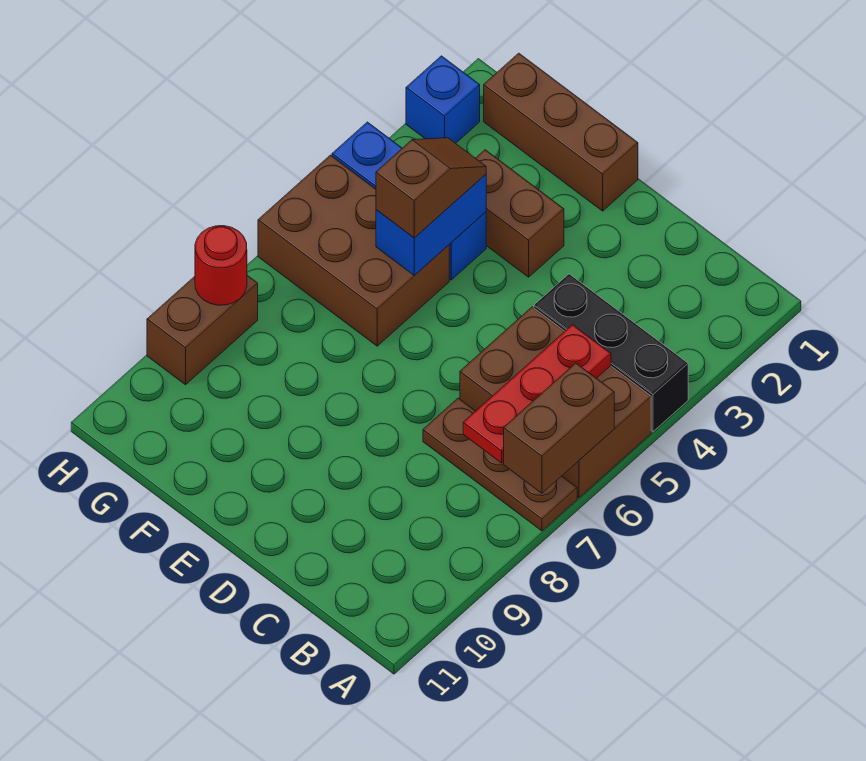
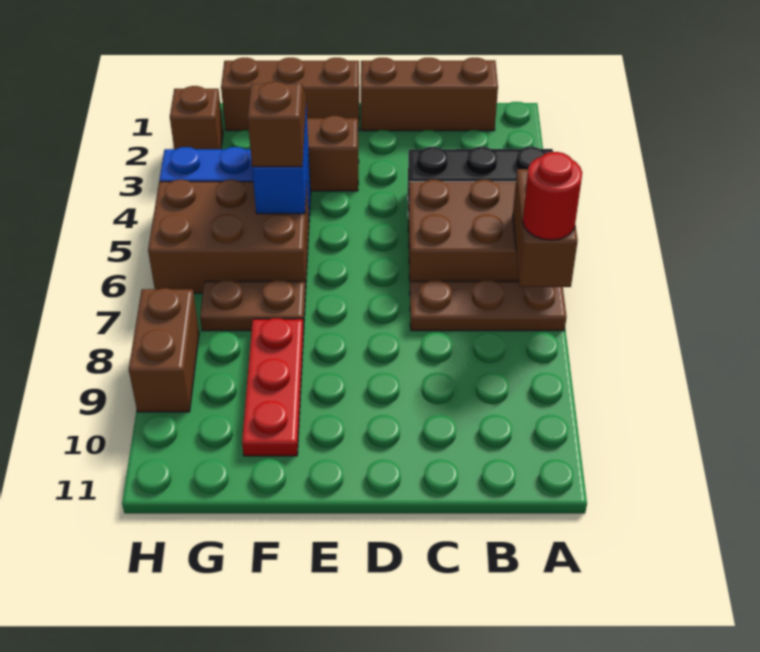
none -> brown 1x3 brick [361,58,498,131]
red 1x3 plate [463,325,611,463] -> red 1x3 plate moved to [242,318,304,456]
none -> brown 1x2 plate [200,280,306,331]
blue 1x1 brick [406,56,480,143] -> brown 1x1 brick [170,86,223,149]
red 1x1 round brick [195,226,247,305] -> red 1x1 round brick moved to [523,152,582,240]

